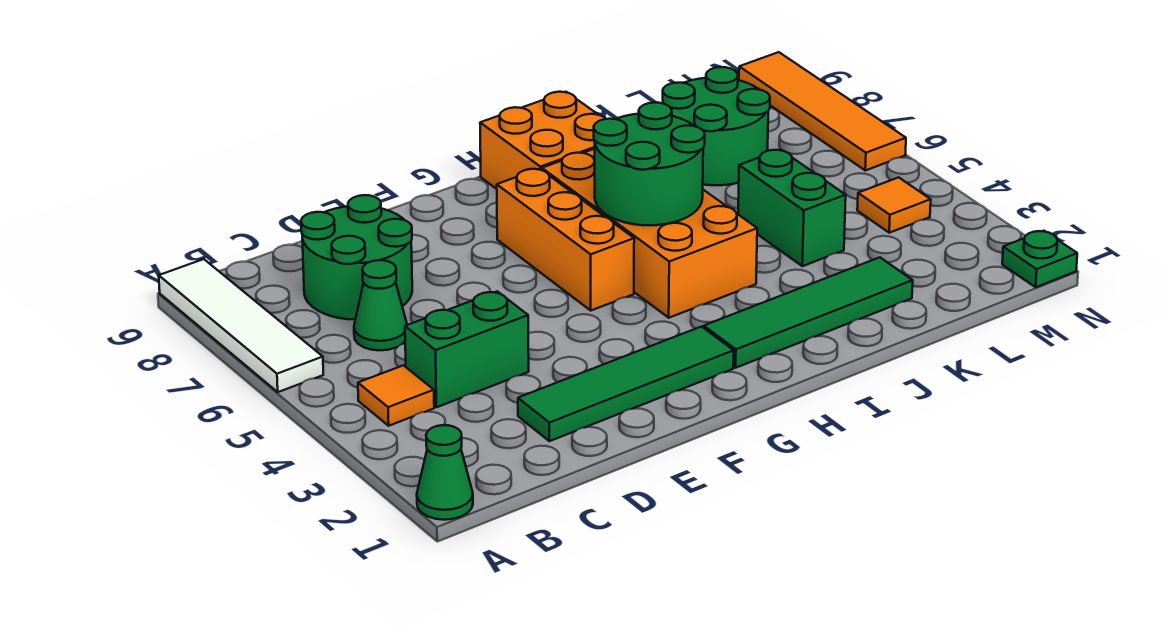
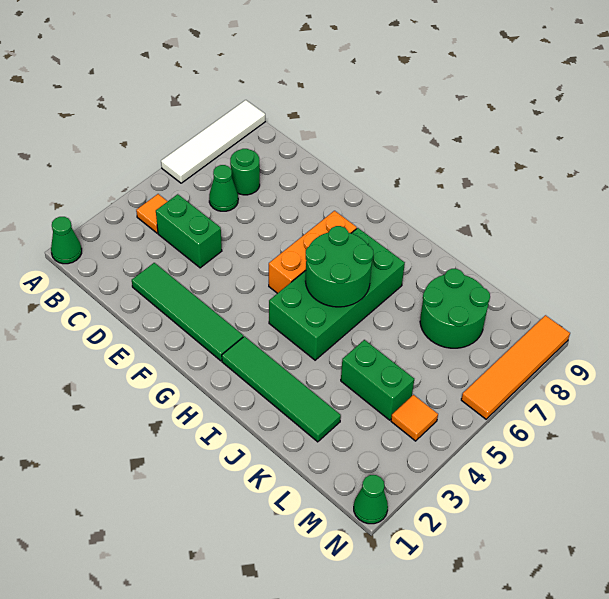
green 2x2 round brick [301,195,412,320] -> green 1x1 round brick [230,149,260,195]
orange 2x4 brick [542,149,757,318] -> green 2x4 brick [269,228,405,360]
orange 2x2 brick [480,92,606,189] -> none
green 1x2 brick [738,150,846,266] -> green 1x2 brick turned to [341,340,414,420]
green 1x1 plate [1002,231,1077,287] -> green 1x1 cone [354,475,388,524]

